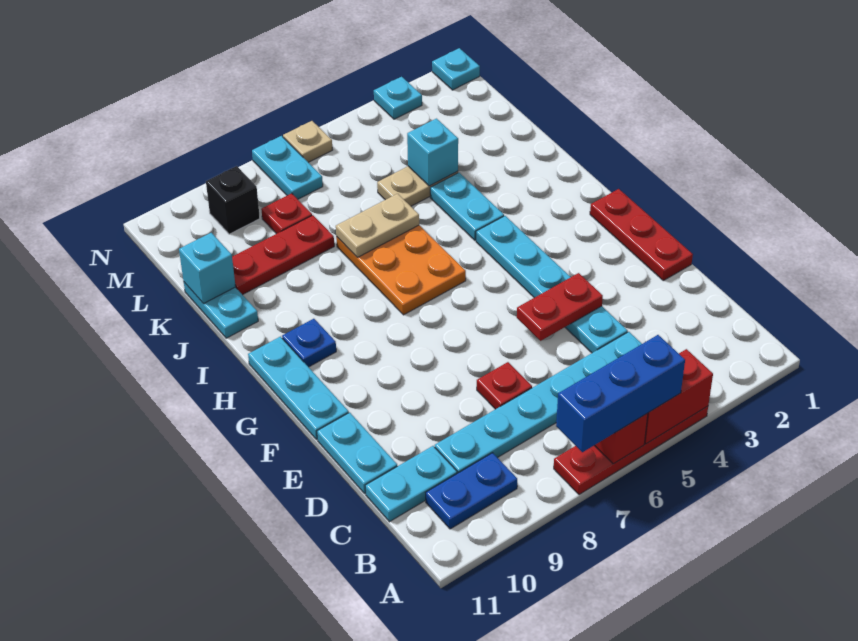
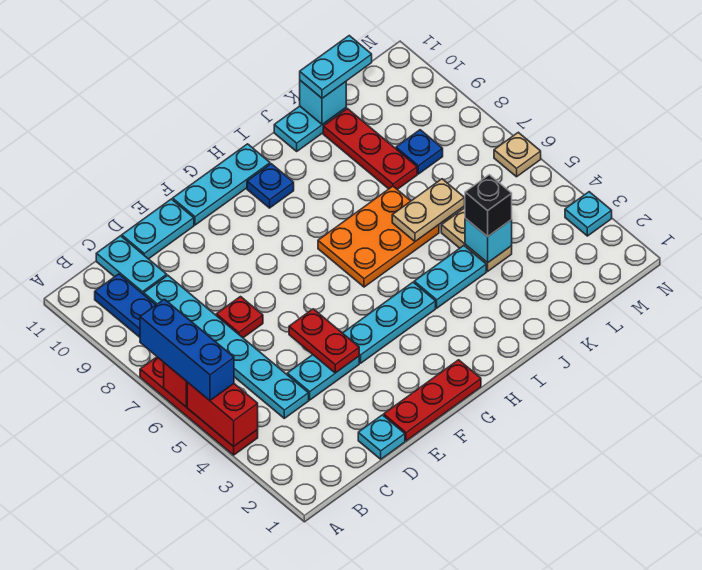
tan 1x2 plate [336,194,419,257] -> tan 1x2 plate turned to [392,179,465,242]
red 1x1 plate [261,193,312,234] -> blue 1x1 plate [396,130,443,174]
cyan 1x2 plate [252,136,323,199] -> cyan 1x2 plate moved to [300,36,372,98]
black 1x1 brick [206,166,260,234] -> black 1x1 brick moved to [465,175,512,237]
cyan 1x1 plate [432,48,480,90] -> cyan 1x1 plate moved to [358,415,405,459]

